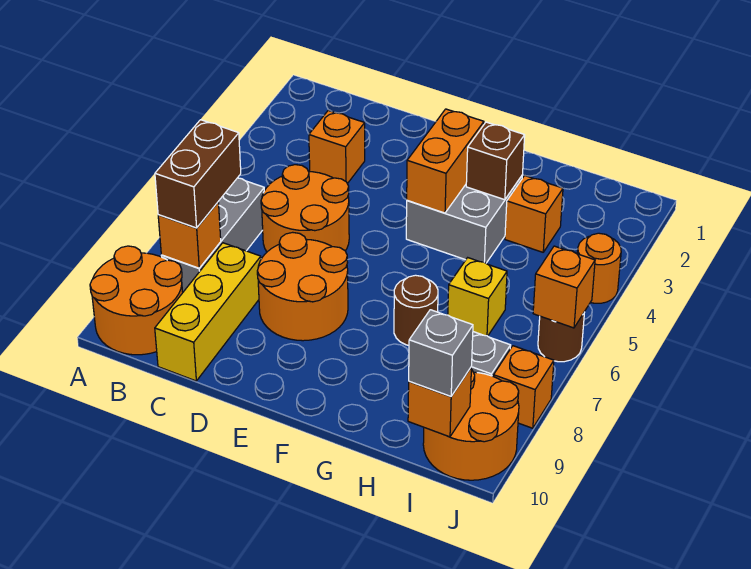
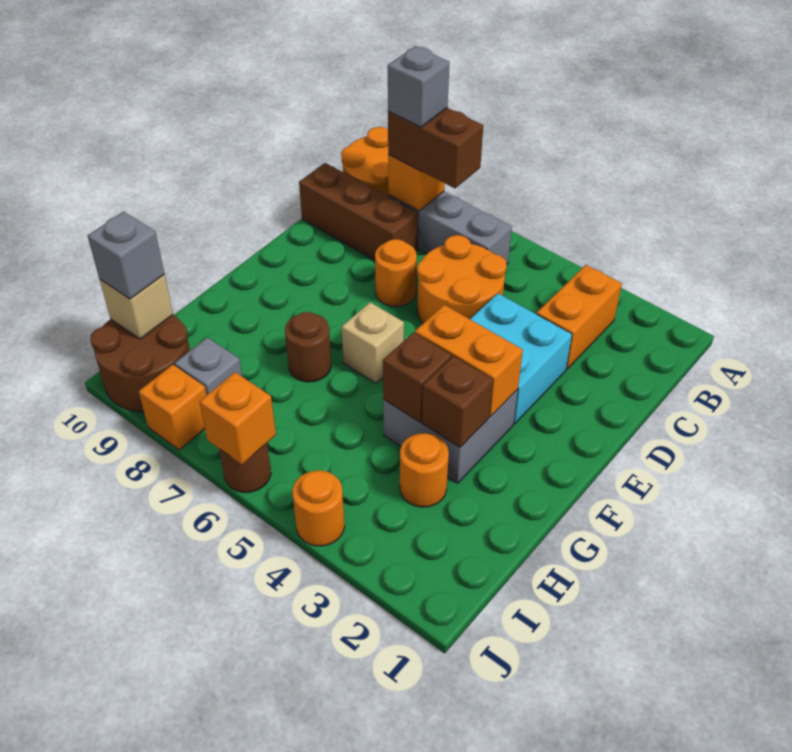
none -> grey 1x1 brick [388,46,449,127]
orange 1x1 brick [309,111,365,184] -> orange 1x2 brick [536,265,622,369]
yellow 1x3 brick [155,243,261,381] -> brown 1x3 brick [299,163,418,260]
none -> cyan 2x2 brick [470,293,572,424]
orange 2x2 round brick [257,232,348,341] -> orange 1x1 round brick [375,239,417,307]
none -> tan 1x1 brick [342,302,404,384]
none -> brown 1x1 brick [383,333,451,422]
orange 1x1 brick [505,175,563,252] -> orange 1x1 round brick [400,433,449,507]
yellow 1x1 brick [448,258,507,336] -> none
orange 2x2 round brick [423,370,519,480] -> brown 2x2 round brick [90,315,190,412]
orange 1x1 brick [408,368,471,437] -> tan 1x1 brick [100,275,173,339]

